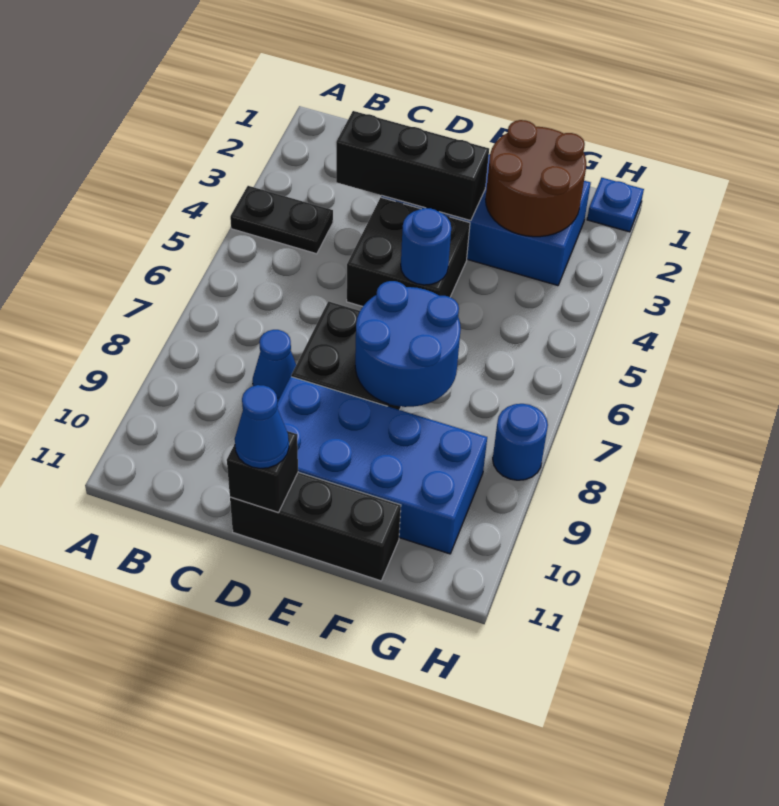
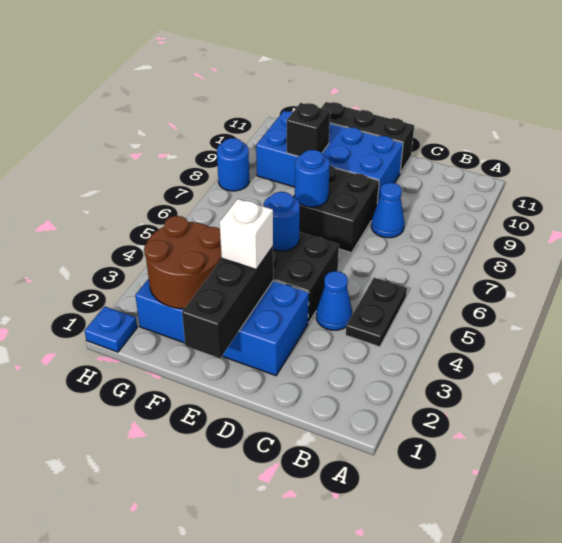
black 1x2 plate [230,186,333,254] -> black 1x2 plate turned to [346,278,407,347]
black 1x3 brick [336,111,489,221] -> black 1x3 brick turned to [182,247,273,358]
black 1x1 brick [227,431,298,513] -> black 1x1 brick moved to [287,103,330,156]
blue 1x1 cone [235,385,289,469] -> blue 1x1 cone moved to [316,271,352,330]
none -> white 1x1 brick [220,199,273,269]
blue 2x2 round brick [355,281,461,407] -> blue 1x1 round brick [295,150,330,207]

